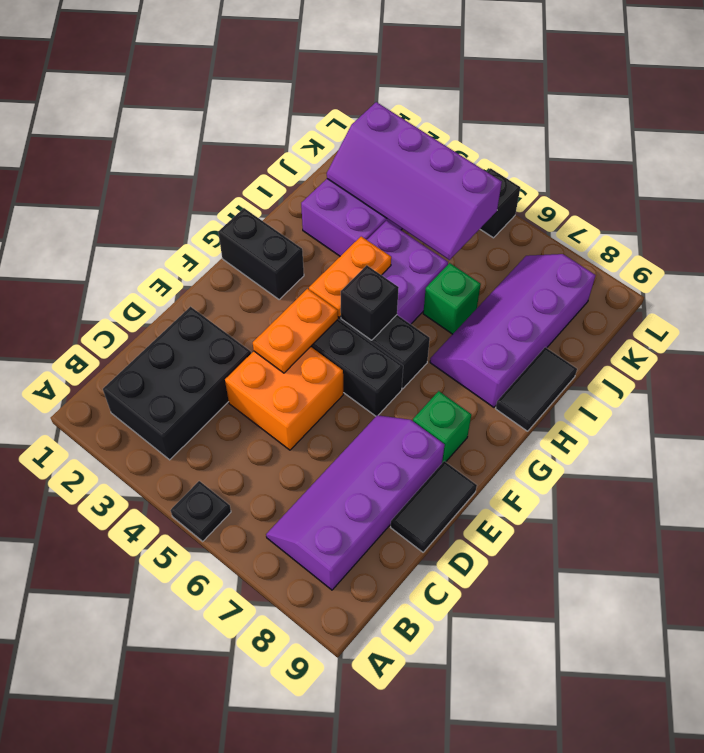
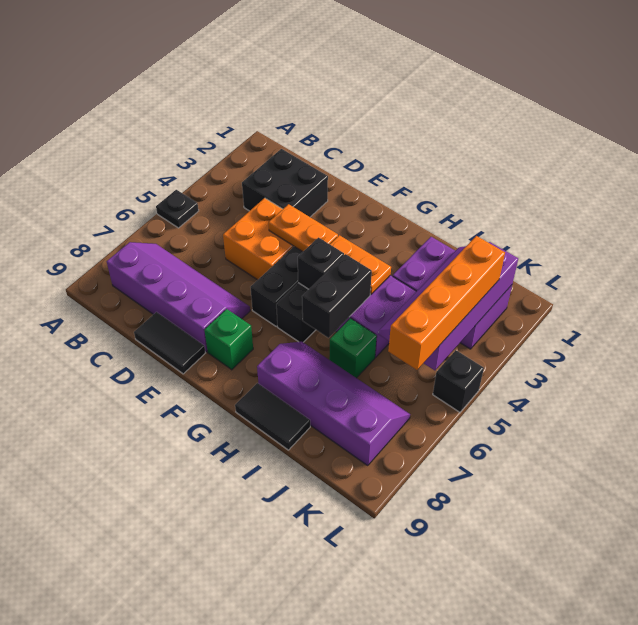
black 2x3 brick [103,307,251,460] -> black 2x2 brick [242,149,328,217]
black 1x2 brick [218,208,304,300] -> black 1x2 brick moved to [302,254,372,338]
none -> orange 1x4 brick [388,236,505,370]

